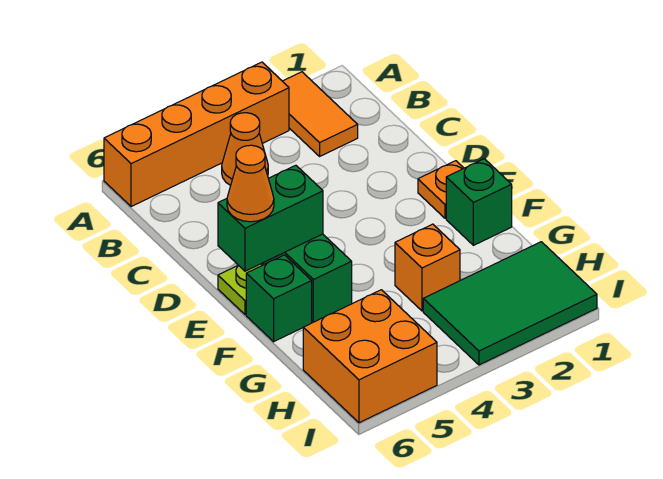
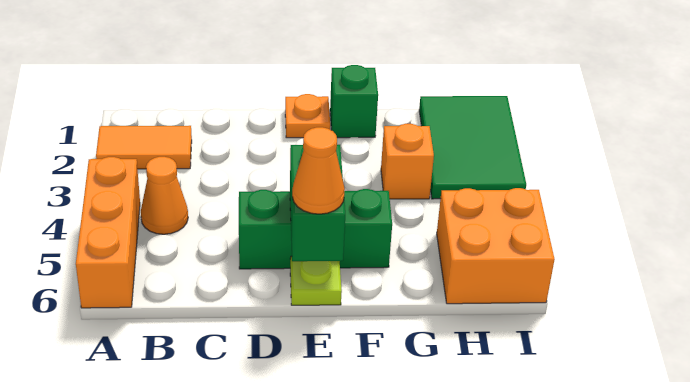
orange 1x4 brick [104,62,289,207] -> orange 1x3 brick [76,157,140,308]
green 1x1 brick [246,255,312,342] -> none

